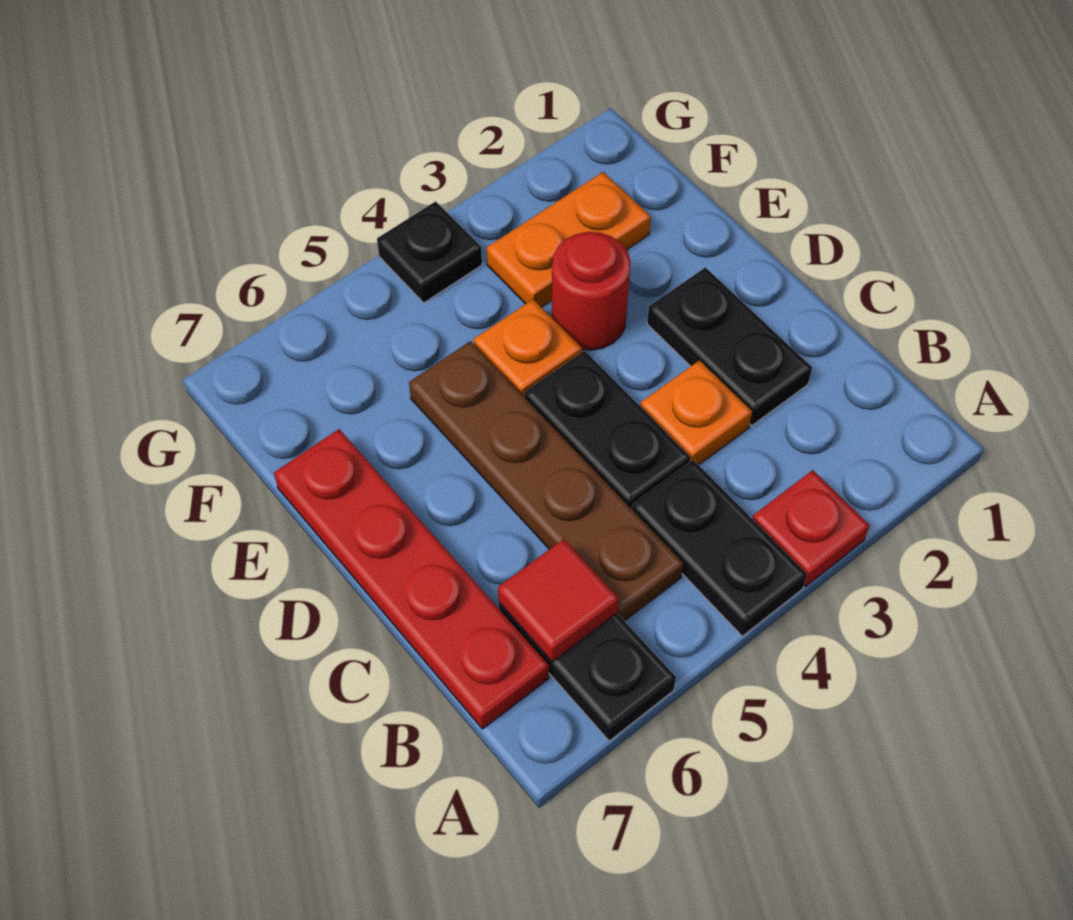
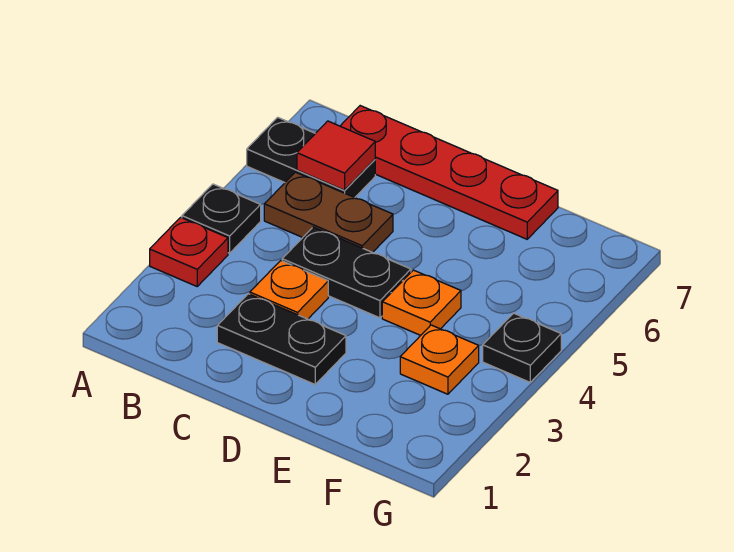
black 1x2 plate [632,460,807,636] -> black 1x1 plate [182,184,261,253]
brown 1x4 plate [409,341,683,621] -> brown 1x2 plate [264,172,393,253]
red 1x1 round brick [552,232,631,350] -> none
orange 1x2 plate [487,172,651,307] -> orange 1x1 plate [400,325,479,394]

